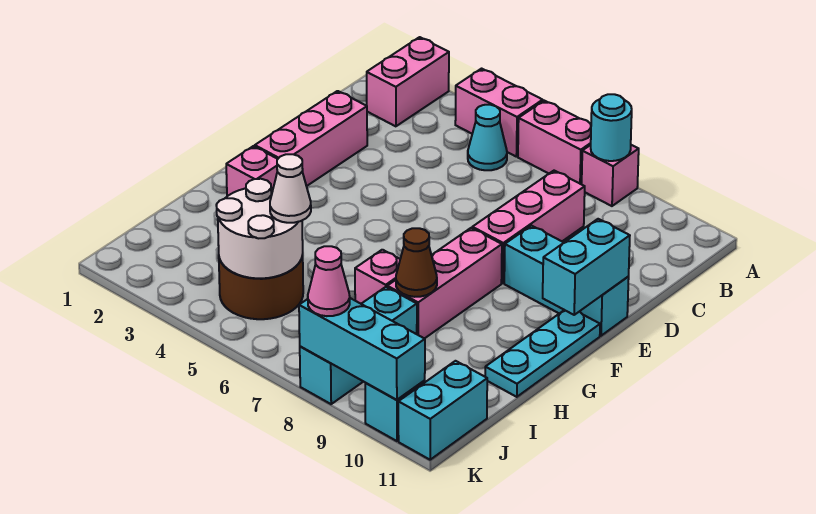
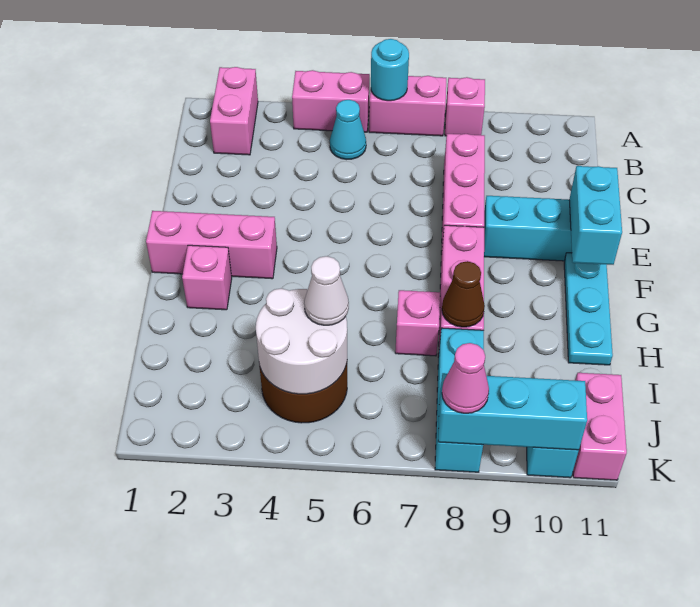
cyan 1x1 round brick [591,94,632,161] -> cyan 1x1 round brick moved to [371,39,409,101]
pink 1x3 brick [255,91,367,186] -> pink 1x3 brick turned to [146,211,277,279]
cyan 1x2 brick [398,361,487,460] -> pink 1x2 brick [573,373,627,480]

